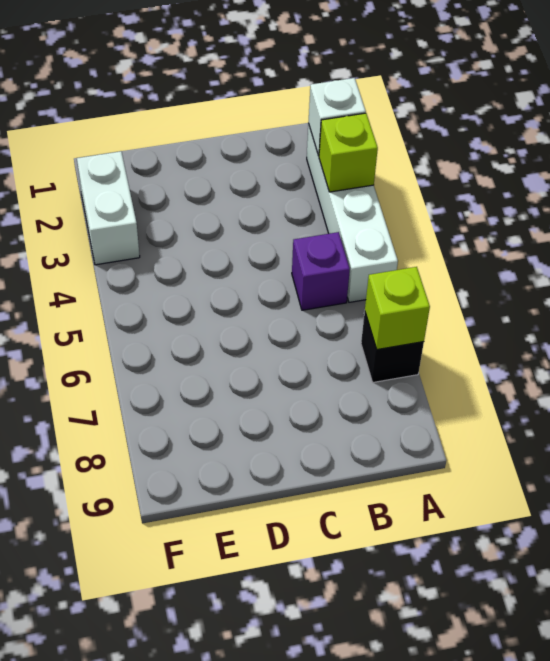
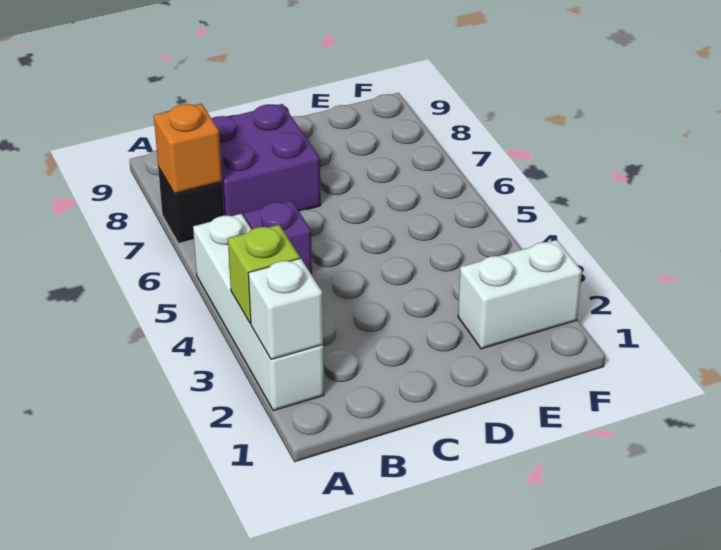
lime 1x1 brick [365,267,430,350] -> orange 1x1 brick [154,104,222,194]
none -> purple 2x2 brick [211,104,321,217]
white 1x2 brick [77,151,140,265] -> white 1x2 brick turned to [458,240,582,349]

